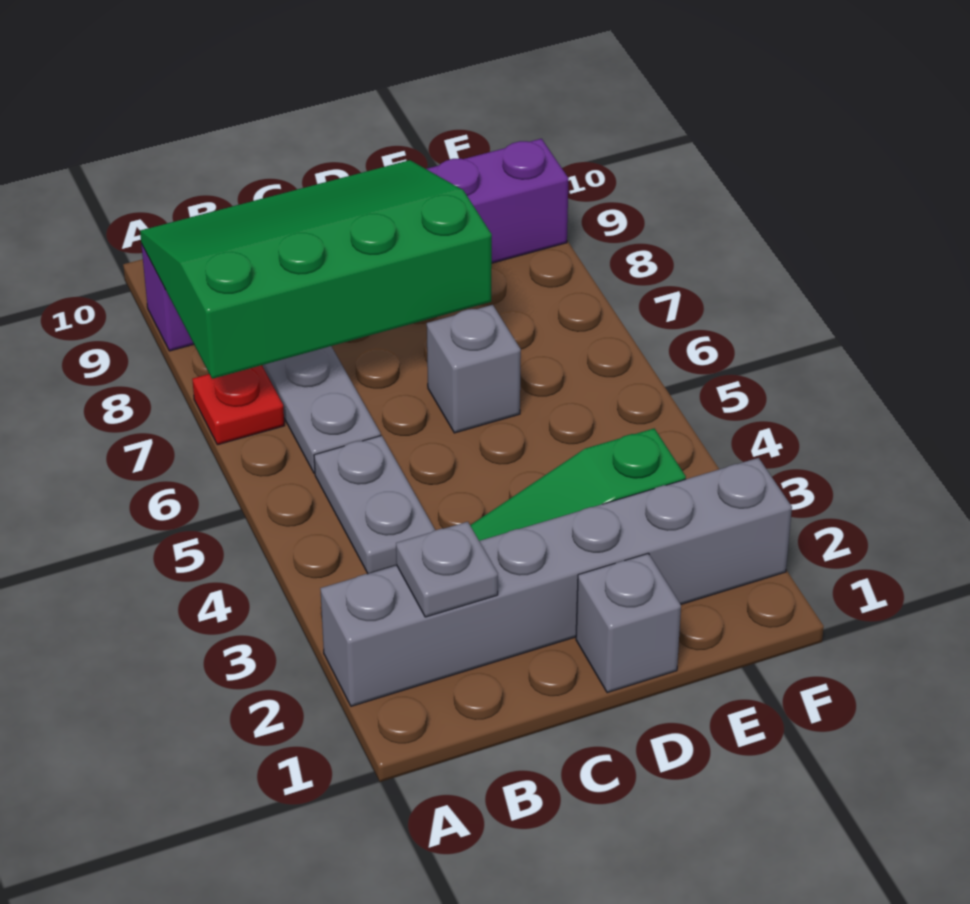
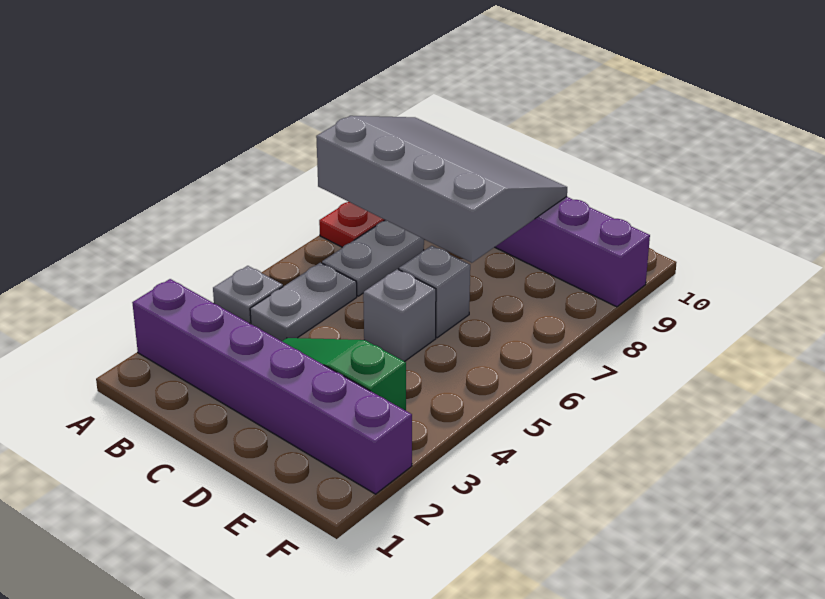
grey 1x6 brick [320,458,792,706] -> purple 1x6 brick [132,279,412,494]
green 3x4 slope [140,160,492,379] -> grey 3x4 slope [316,116,567,263]
grey 1x1 plate [396,522,498,617] -> grey 1x1 plate moved to [213,266,283,323]
grey 1x1 brick [576,553,681,693] -> grey 1x1 brick moved to [363,269,436,362]

